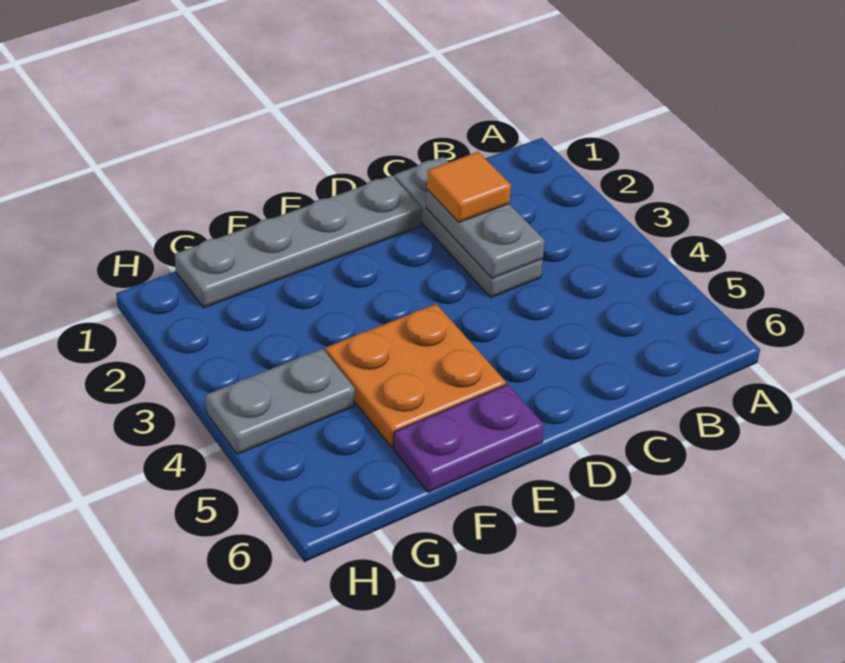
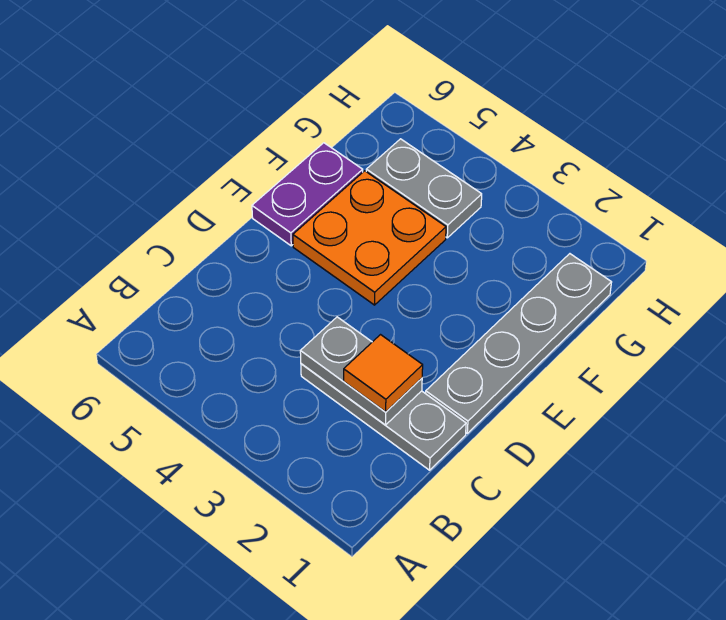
grey 1x2 plate [206,349,355,454] -> grey 1x2 plate turned to [366,139,482,238]

